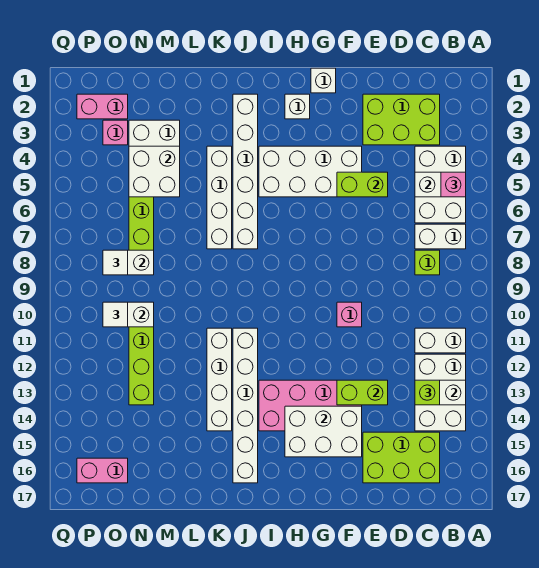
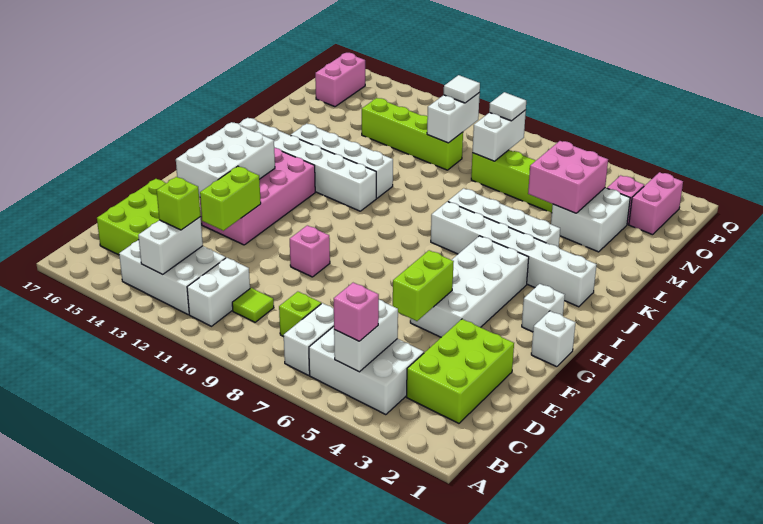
none -> lime 1x1 tile [232,288,274,322]
white 2x2 brick [129,146,180,197] -> pink 2x2 brick [528,141,608,213]

